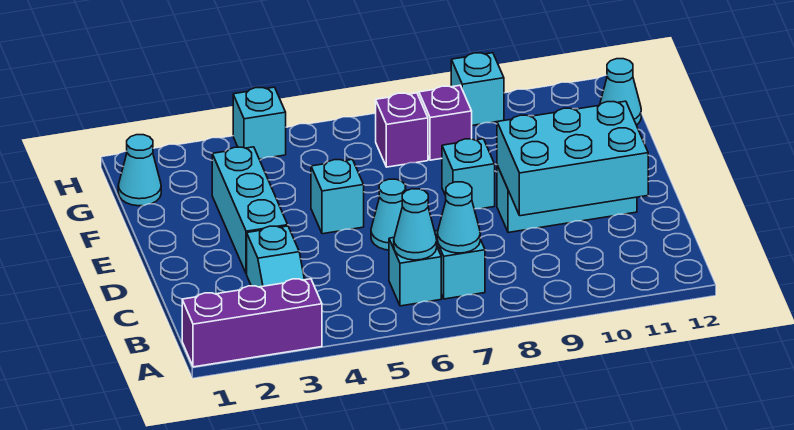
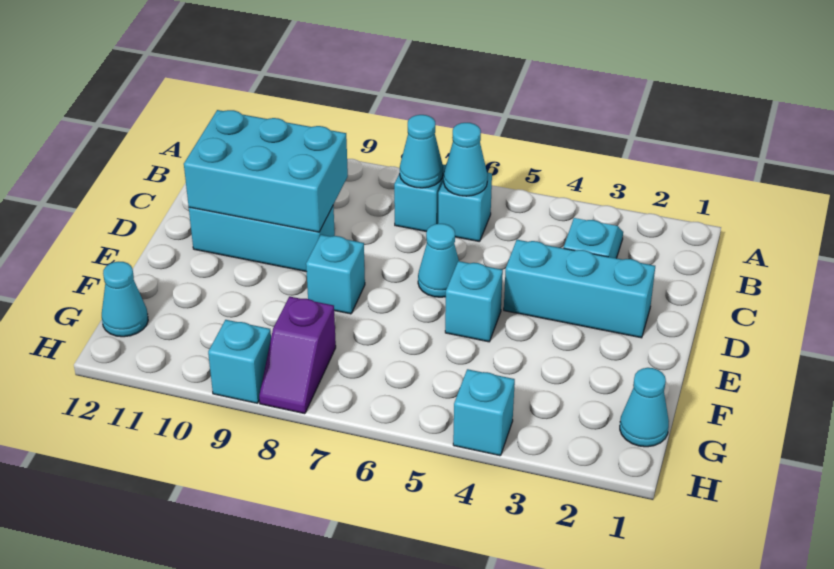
purple 1x3 brick [182,279,322,367] -> none
cyan 1x3 brick [212,147,288,274] -> cyan 1x3 brick turned to [504,240,655,338]
purple 1x1 brick [376,93,428,167] -> none

